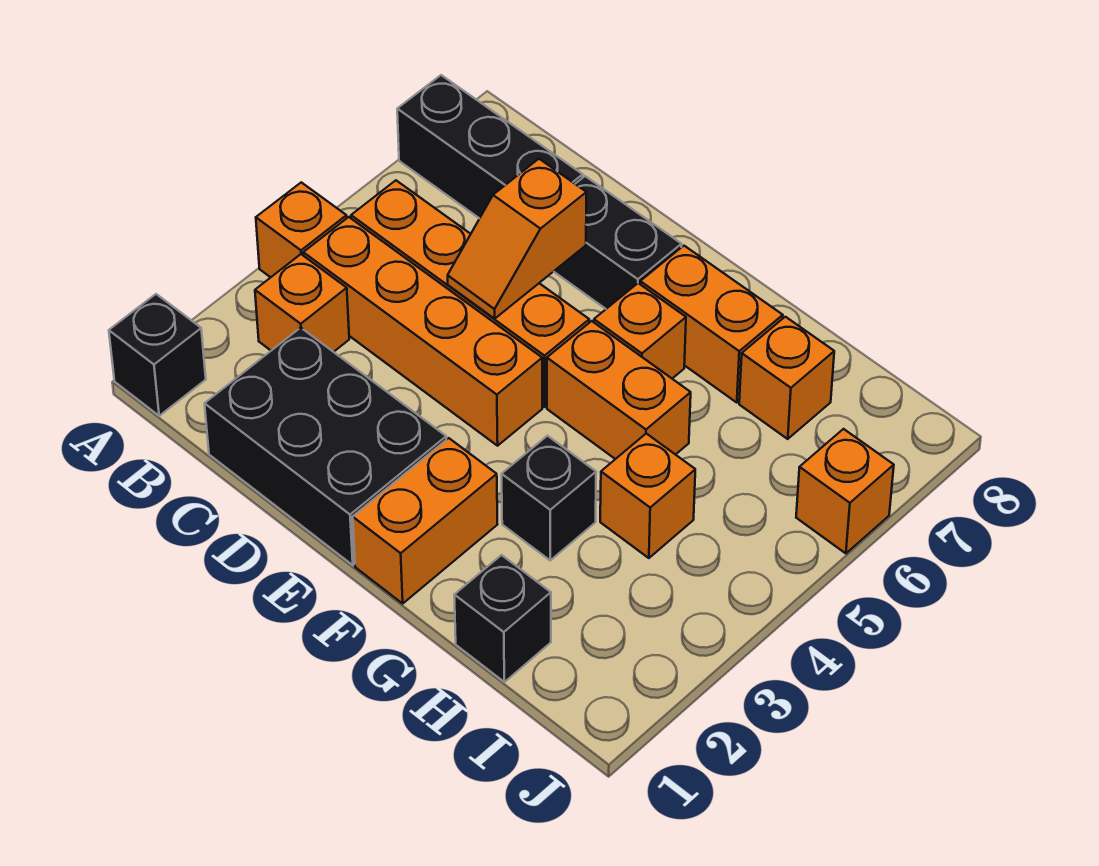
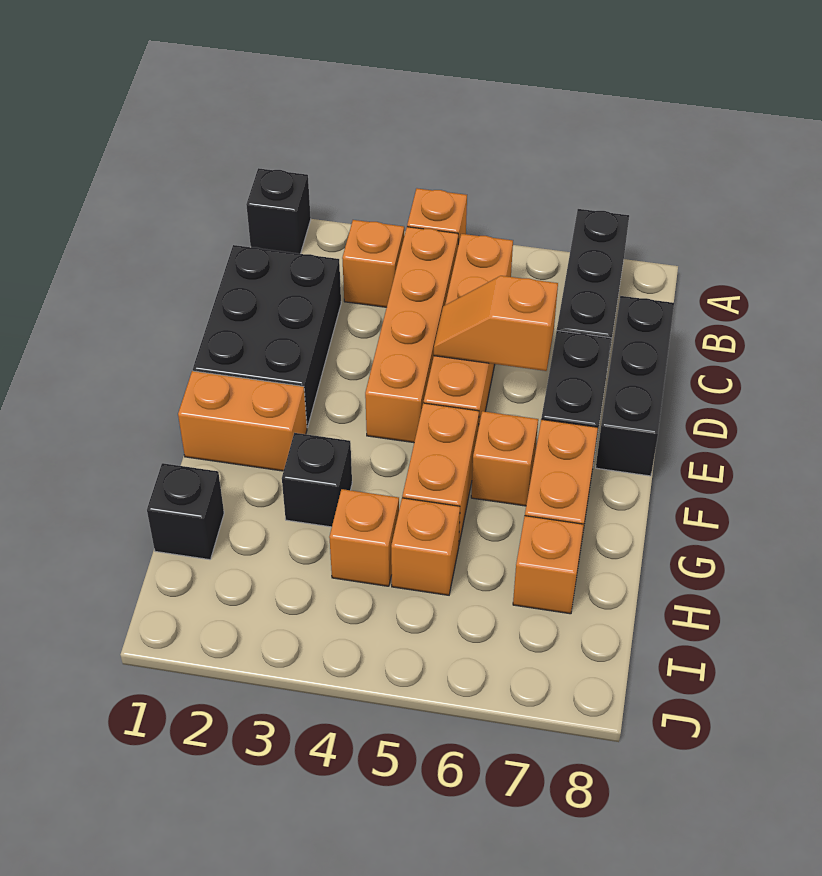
none -> black 1x3 brick [596,296,674,476]
orange 1x1 brick [796,429,894,553] -> orange 1x1 brick moved to [391,498,460,595]

